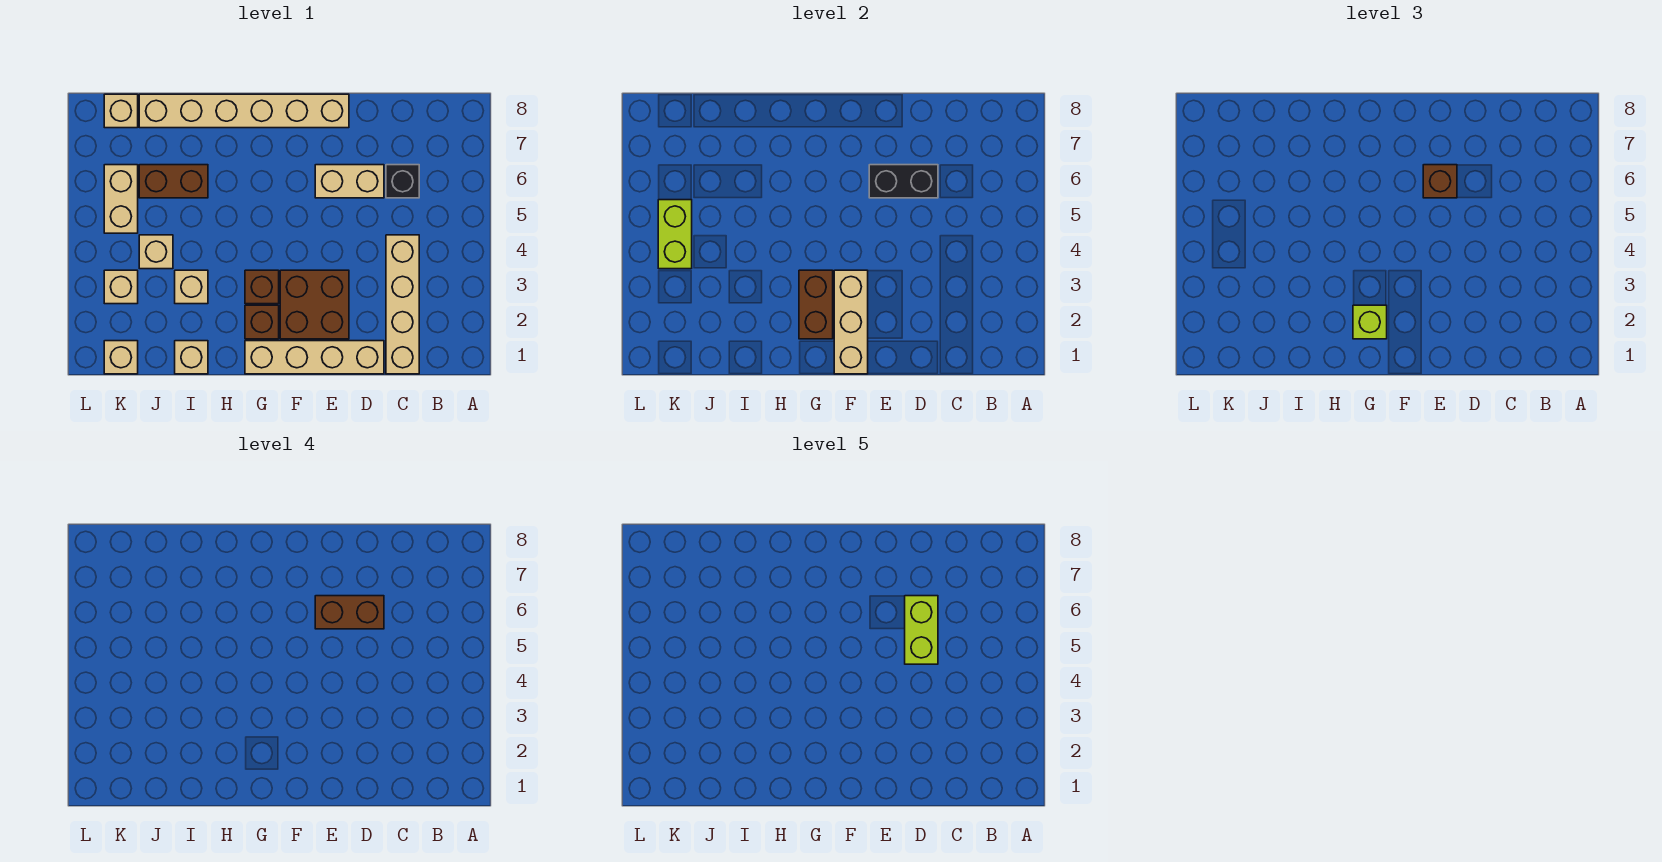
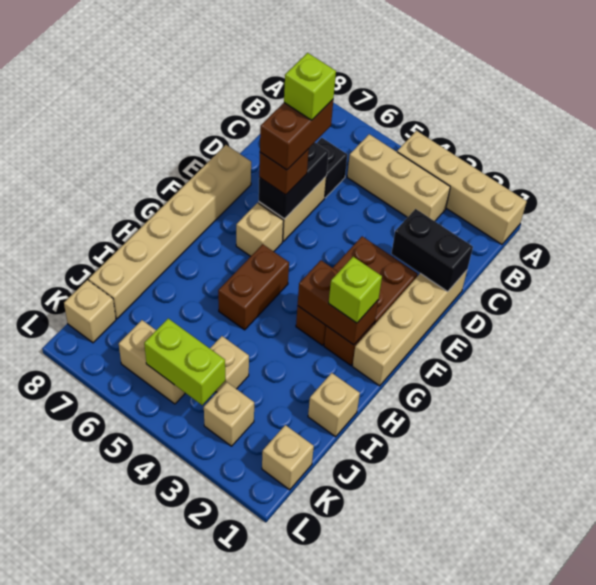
tan 1x4 brick [386,235,419,374] -> tan 1x4 brick moved to [397,131,527,244]
none -> black 1x2 brick [391,209,473,292]
lime 1x2 brick [905,596,938,664] -> lime 1x1 brick [284,53,336,120]
tan 1x3 brick [834,270,868,374] -> tan 1x3 brick moved to [347,134,450,221]
tan 1x1 brick [175,270,208,304] -> tan 1x1 brick moved to [236,203,283,256]
brown 1x2 brick [139,165,208,198] -> brown 1x2 brick moved to [218,244,289,330]

